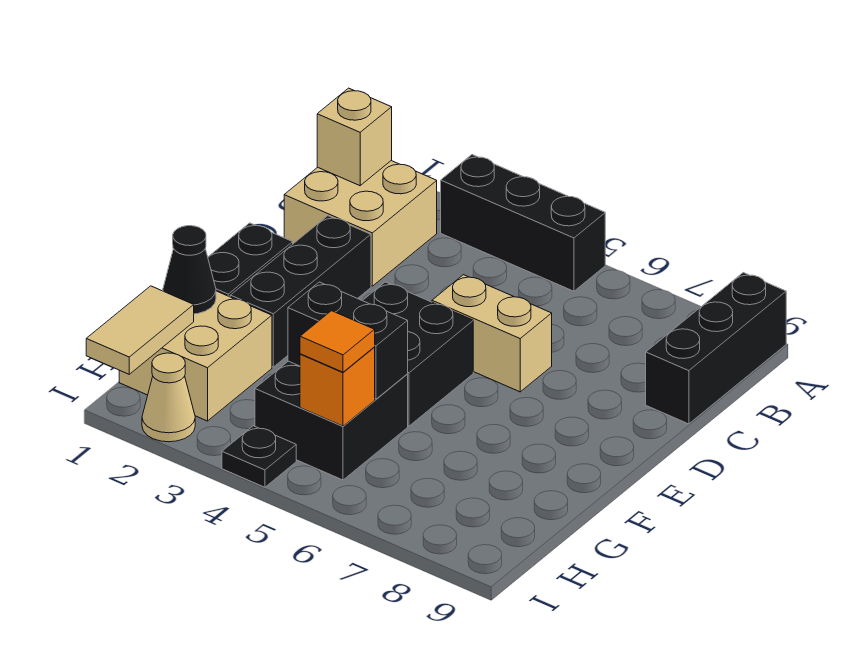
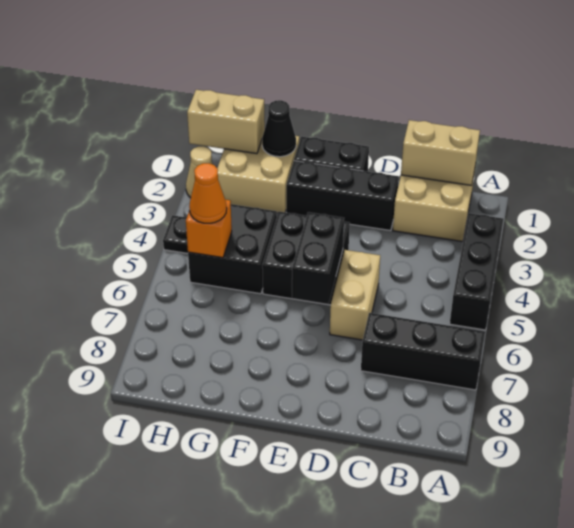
black 1x3 brick [646,273,786,424] -> black 1x3 brick moved to [361,313,485,390]
tan 1x1 brick [317,88,392,186] -> tan 1x2 brick [401,120,480,185]
black 1x2 brick [288,282,408,399] -> black 1x2 brick moved to [292,212,344,304]
tan 1x2 tile [86,286,194,374] -> tan 1x2 brick [187,90,265,154]
orange 1x1 tile [300,311,375,372] -> orange 1x1 cone [189,163,227,223]

